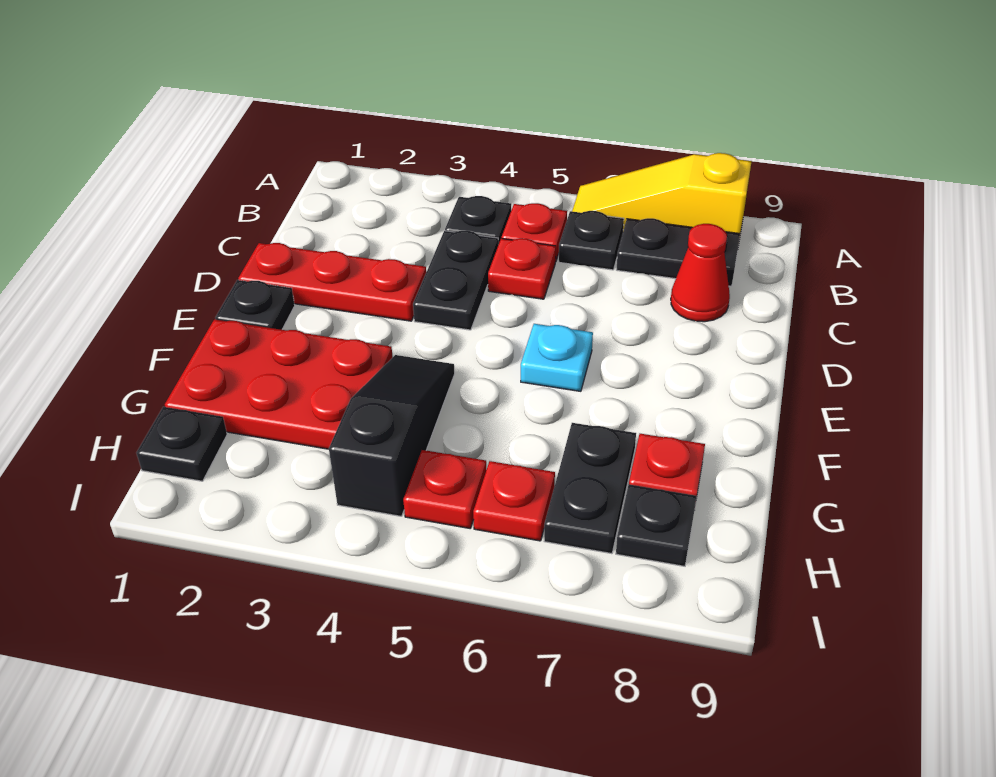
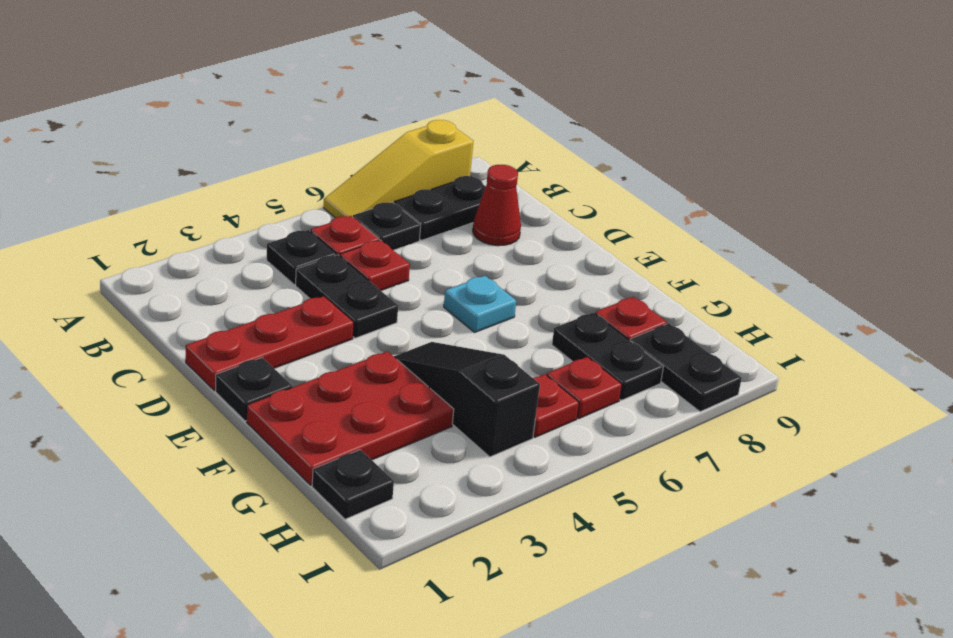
black 1x1 plate [616,484,697,566] -> black 1x2 plate [630,323,742,412]

